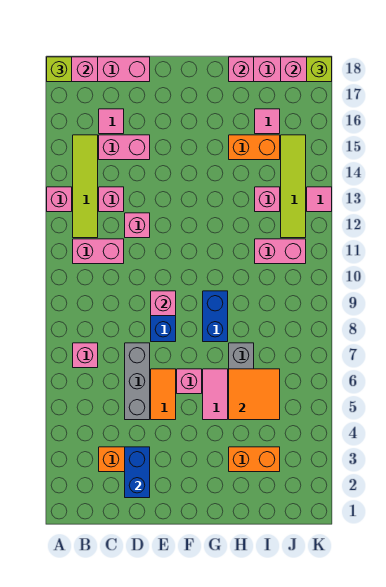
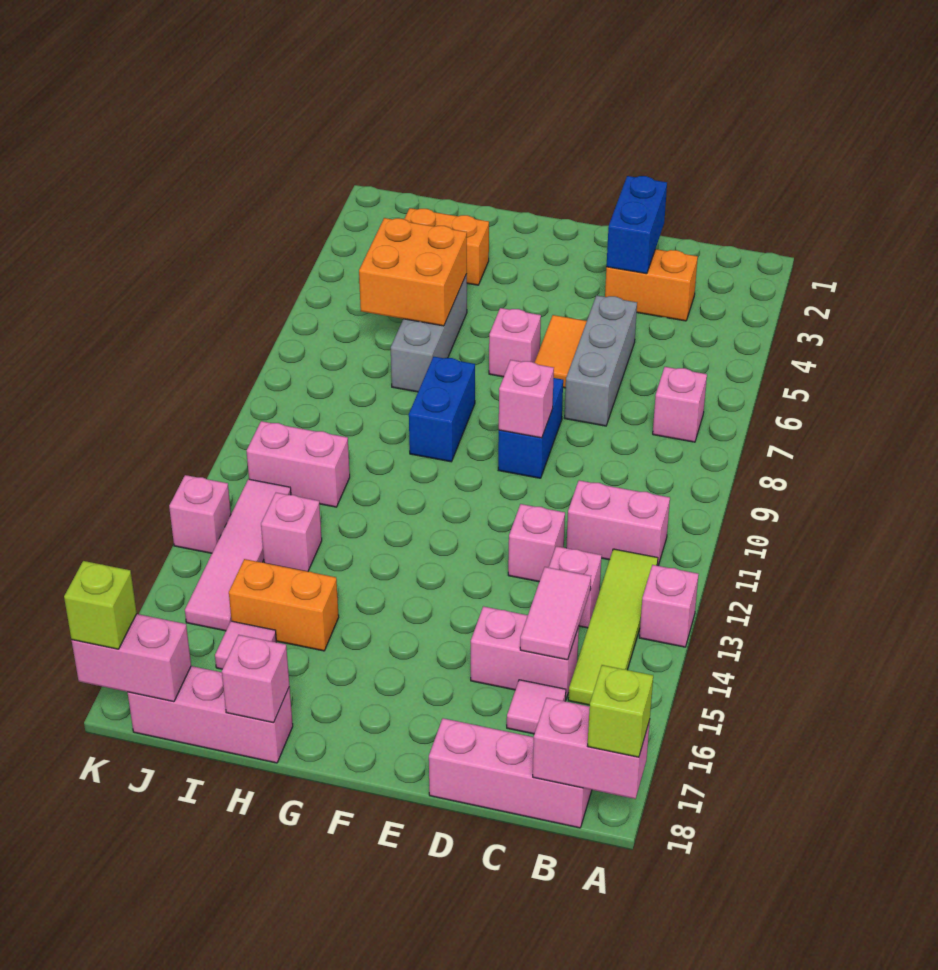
pink 1x2 tile [203,369,228,420] -> pink 1x2 tile moved to [520,567,591,660]
orange 2x2 tile [229,369,280,420] -> orange 2x2 brick [359,218,467,326]
lime 1x4 tile [281,135,306,238] -> pink 1x4 tile [185,479,291,631]
pink 1x1 tile [307,187,332,212] -> pink 1x1 brick [169,475,231,553]

